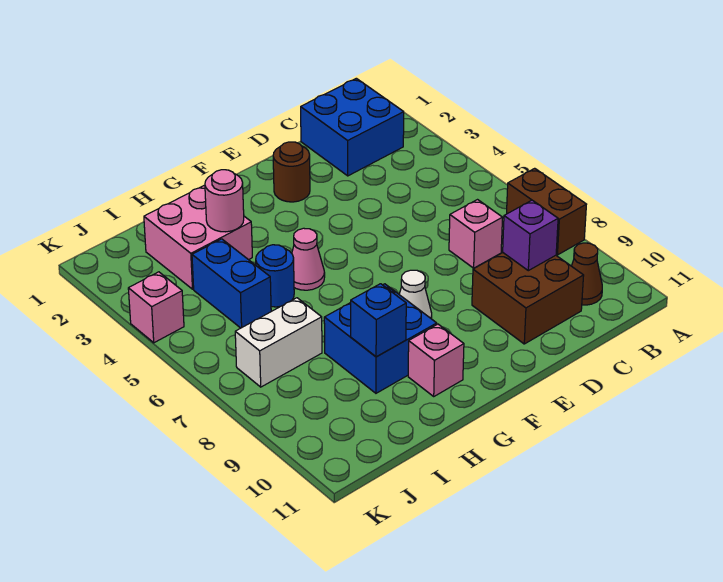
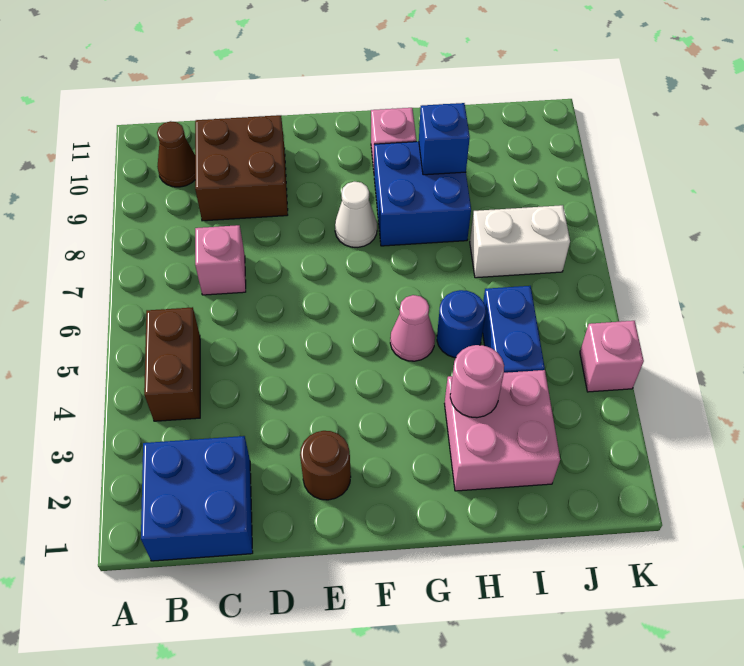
brown 1x2 brick [507,168,587,255] -> brown 1x2 brick moved to [144,307,200,421]
purple 1x1 brick [503,200,558,271] -> none

